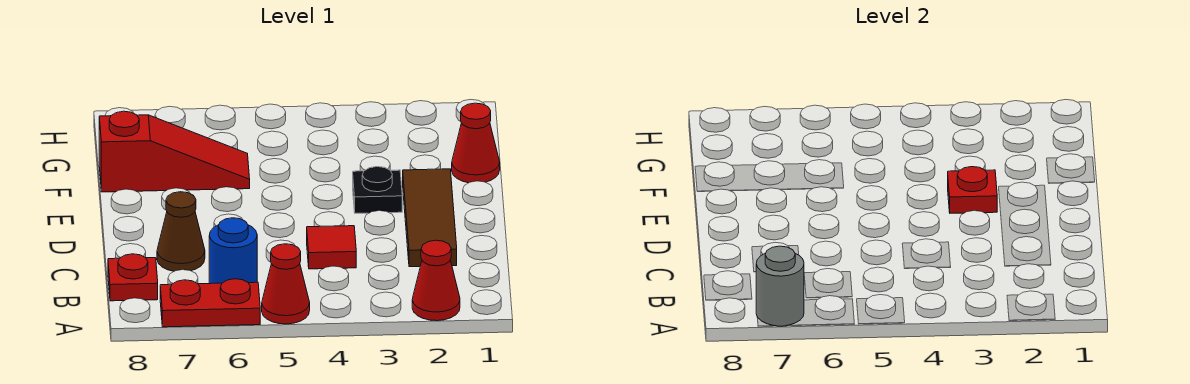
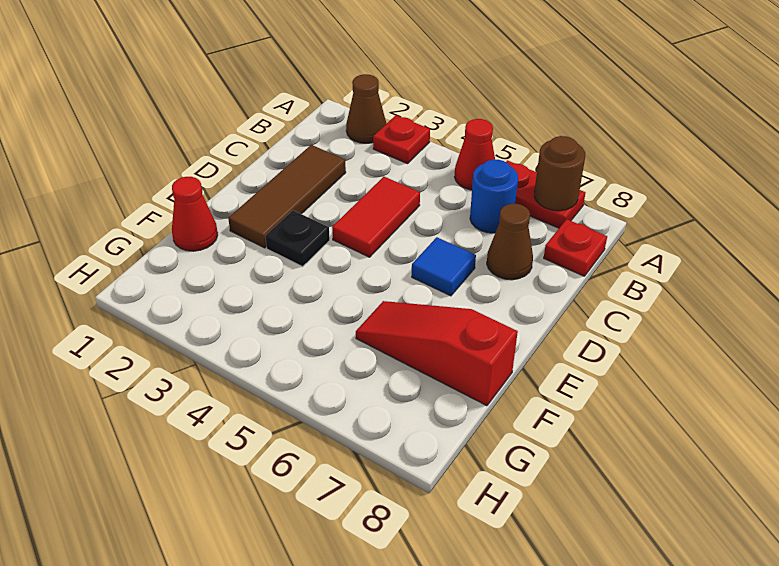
red 1x1 cone [412,240,460,321] -> brown 1x1 cone [346,74,386,143]
grey 1x1 round brick [756,246,804,326] -> brown 1x1 round brick [534,136,585,211]
red 1x1 tile [307,226,356,269] -> red 1x2 tile [332,177,420,257]
none -> blue 1x1 tile [412,237,476,296]
red 1x1 plate [948,167,997,213] -> red 1x1 plate moved to [373,115,430,164]

